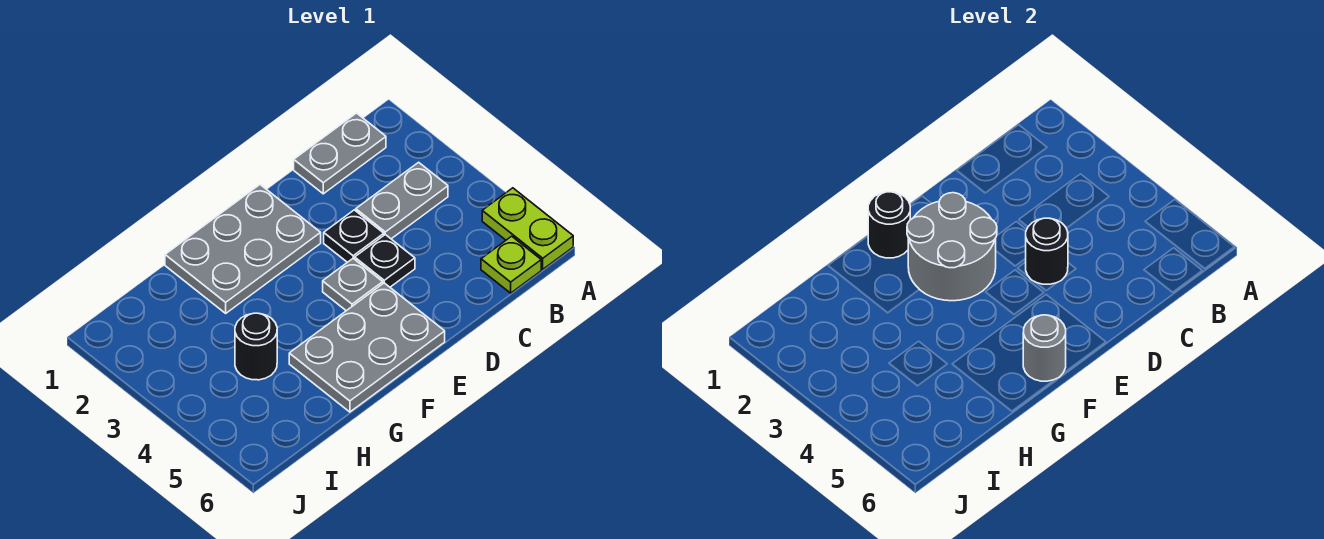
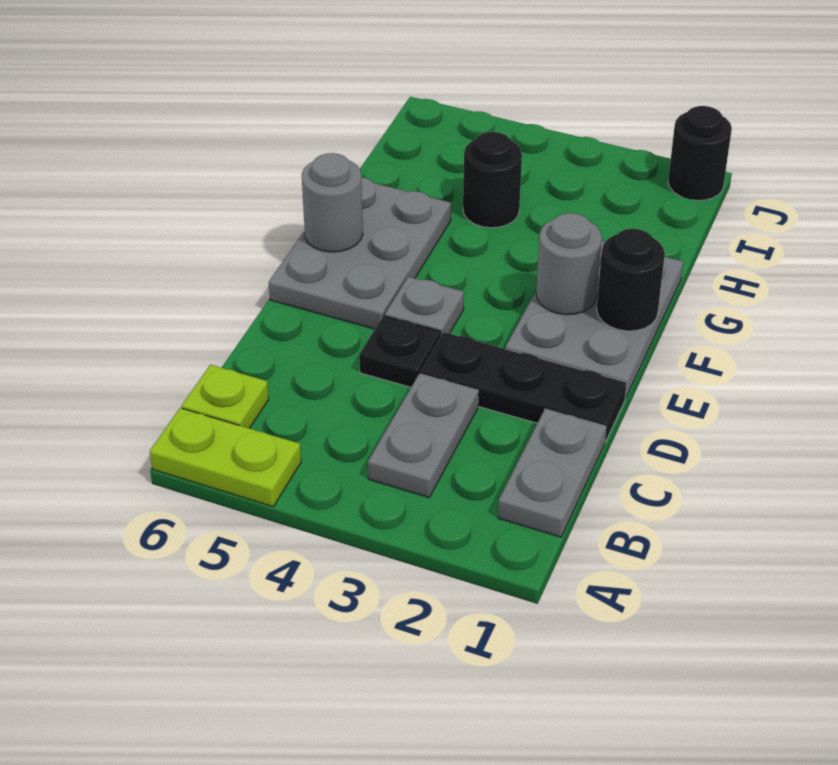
black 1x1 plate [324,210,384,262] -> black 1x3 plate [420,332,627,442]
black 1x1 round brick [1025,218,1068,284] -> black 1x1 round brick moved to [668,106,732,200]
grey 2x2 round brick [907,193,997,301] -> grey 1x1 round brick [536,213,602,315]

